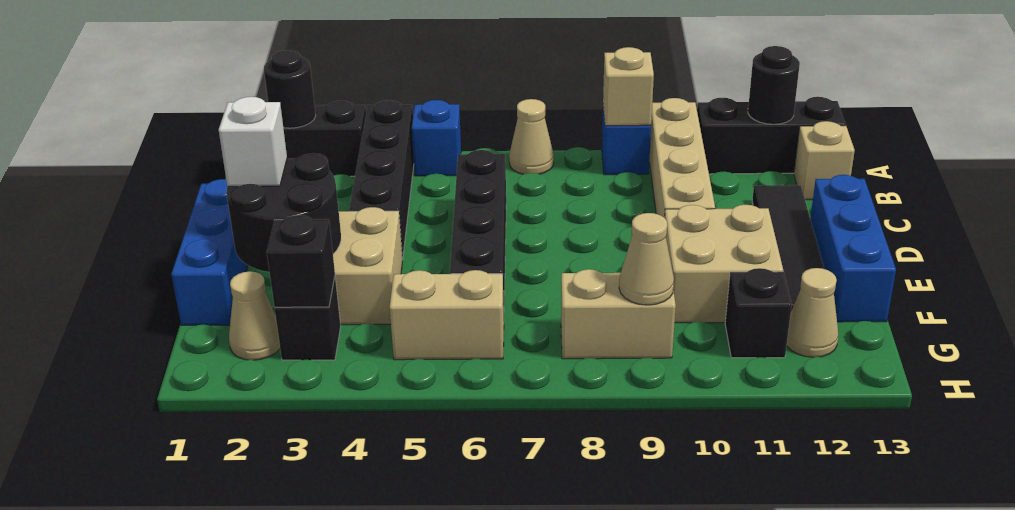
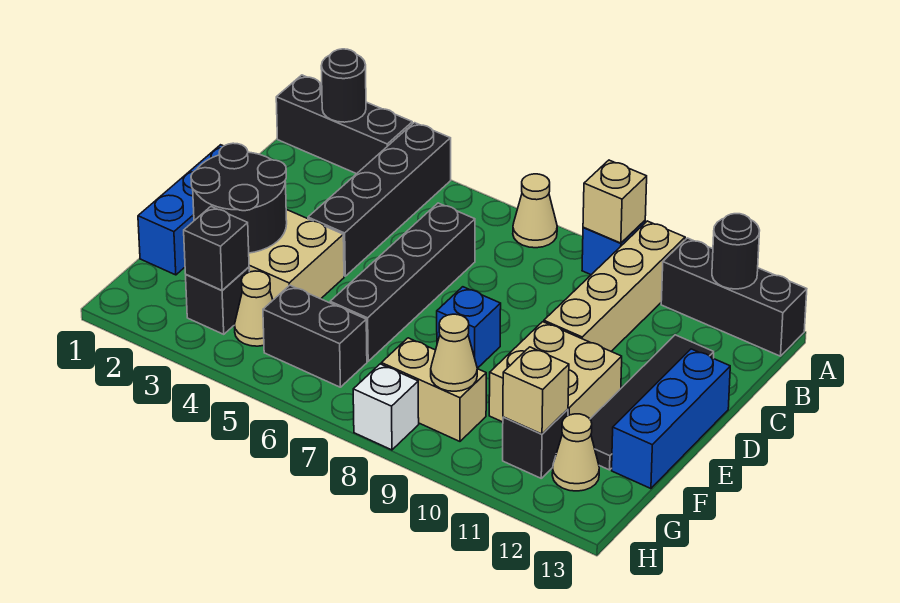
blue 1x1 brick [412,100,461,176] -> blue 1x1 brick moved to [437,287,501,368]
tan 1x1 brick [794,121,855,200] -> tan 1x1 brick moved to [503,347,569,434]
white 1x1 brick [219,97,287,186] -> white 1x1 brick moved to [353,364,419,450]
tan 1x1 cone [229,271,280,360] -> tan 1x1 cone moved to [234,271,273,346]
tan 1x2 brick [390,270,504,360] -> black 1x2 brick [263,285,367,387]

